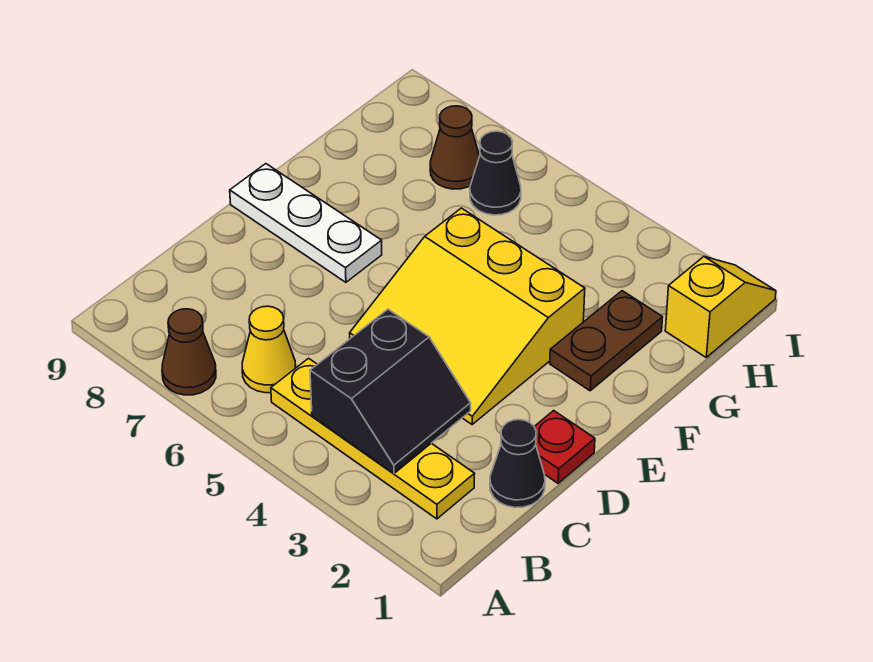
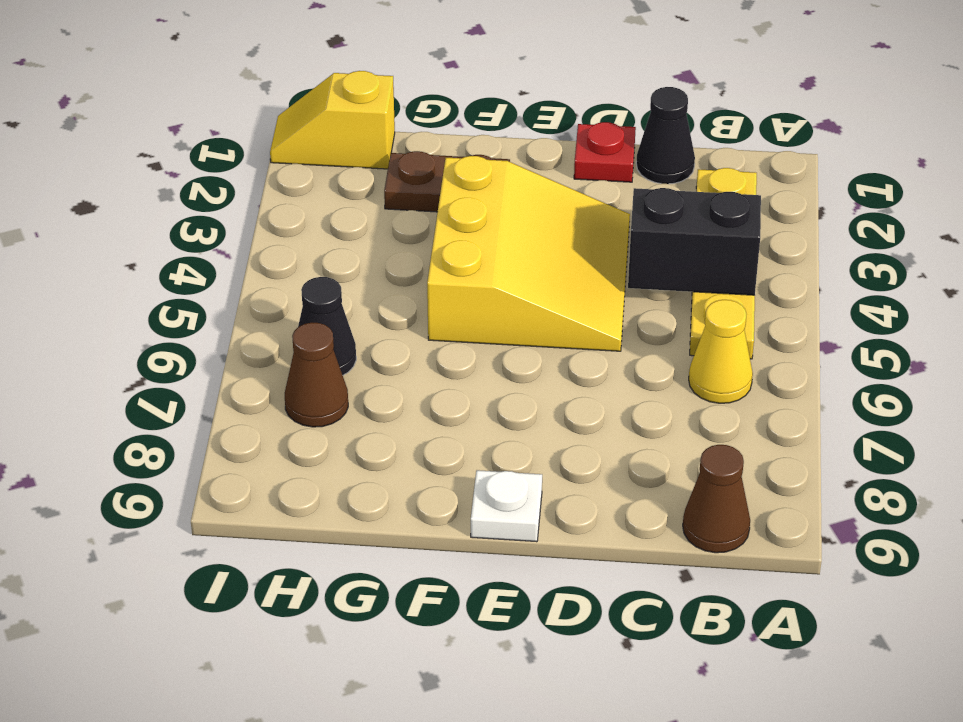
brown 1x1 cone [162,309,216,395] -> brown 1x1 cone moved to [683,445,750,553]
white 1x3 plate [230,164,382,282] -> white 1x1 plate [471,470,542,542]

